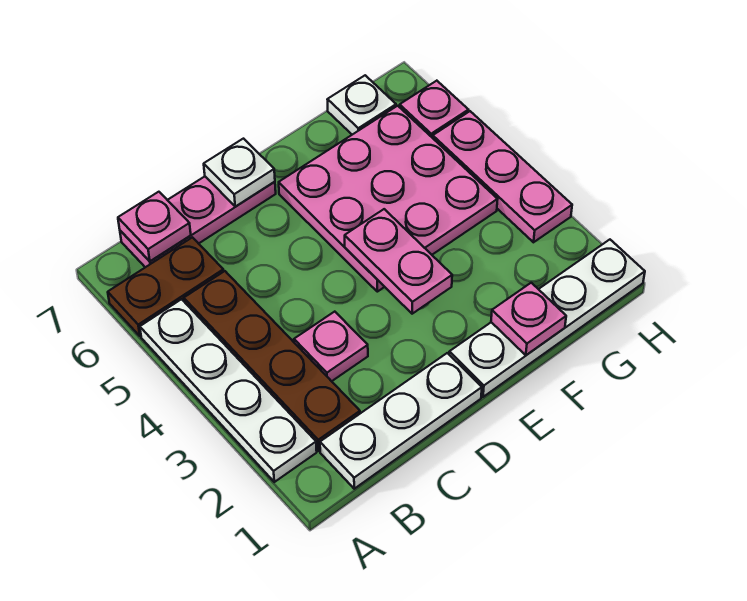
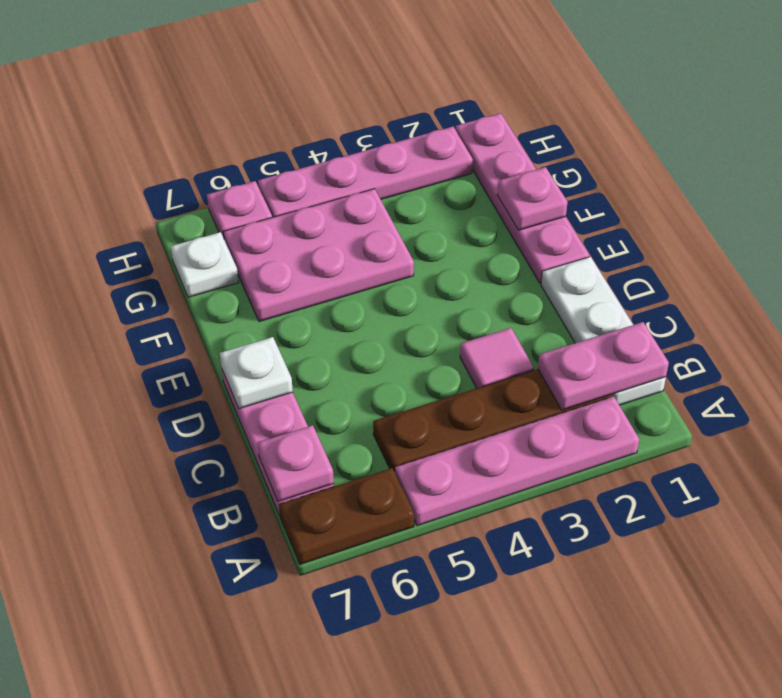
white 1x4 plate [140,299,317,482] -> pink 1x4 plate [395,397,639,526]
brown 1x2 plate [108,237,224,336] -> brown 1x2 plate turned to [279,468,414,564]
pink 1x1 plate [294,312,368,381] -> pink 1x1 tile [460,328,534,388]
white 1x4 plate [449,240,645,397] -> pink 1x4 plate [455,113,589,283]
pink 1x2 plate [345,209,452,314] -> pink 1x2 plate moved to [538,322,669,410]
pink 3x3 plate [279,106,498,292] -> pink 2x3 plate [223,189,414,322]
pink 1x3 plate [433,111,572,242] -> pink 1x4 plate [258,127,473,217]

